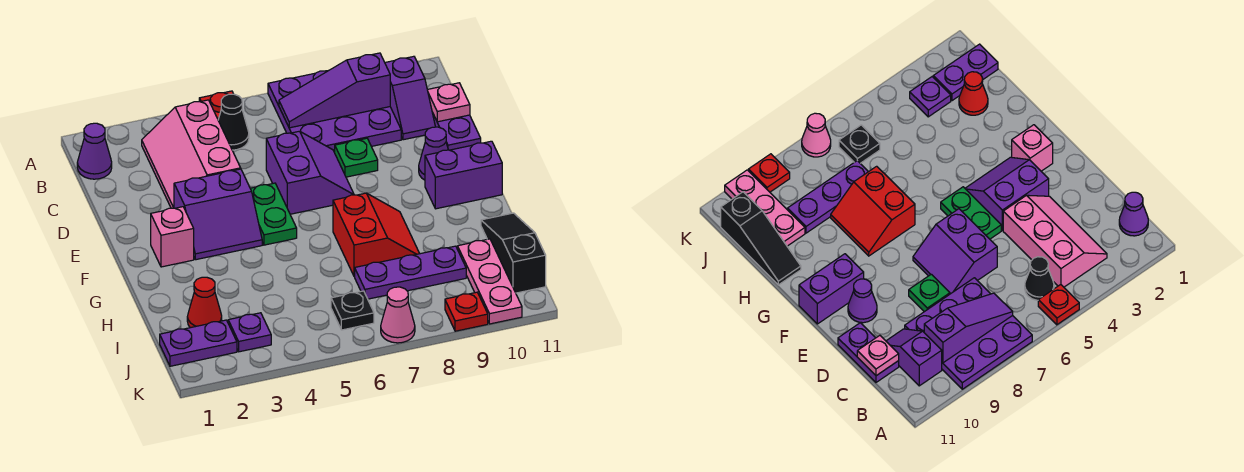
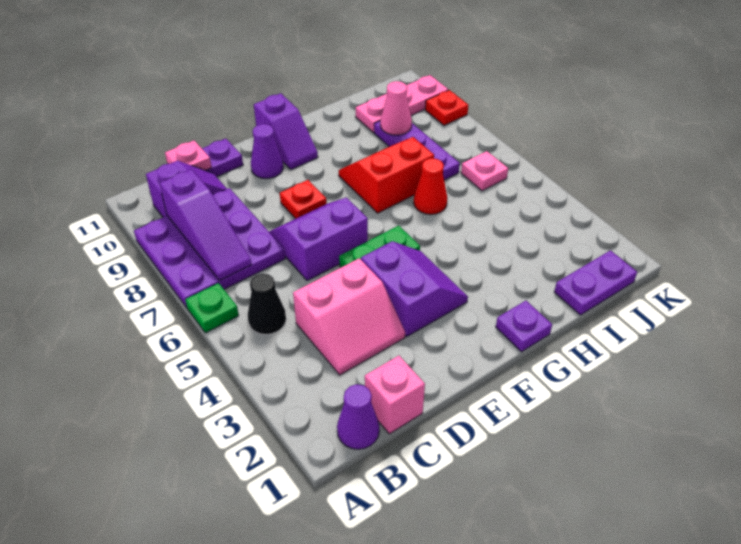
red 1x1 plate [199,91,233,119] -> red 1x1 plate moved to [280,180,327,219]
pink 2x3 slope [142,100,241,208] -> pink 2x2 slope [293,258,405,375]
green 1x1 plate [335,138,378,177] -> green 1x1 plate moved to [185,283,239,333]
pink 1x1 brick [151,207,194,267] -> pink 1x1 brick moved to [365,356,425,434]
purple 1x2 brick [425,141,502,209] -> purple 1x2 slope [254,93,318,169]
black 1x3 slope [481,213,546,293] -> none
red 1x1 cone [187,277,222,328] -> red 1x1 cone moved to [414,158,447,214]
purple 1x2 plate [160,320,237,366] -> purple 1x2 plate turned to [554,250,637,315]
purple 1x1 plate [228,313,271,352] -> purple 1x1 plate moved to [496,301,552,352]
black 1x1 plate [331,291,374,330] -> pink 1x1 plate [461,151,508,191]
pink 1x1 cone [381,287,415,343] -> pink 1x1 cone moved to [380,81,412,135]

